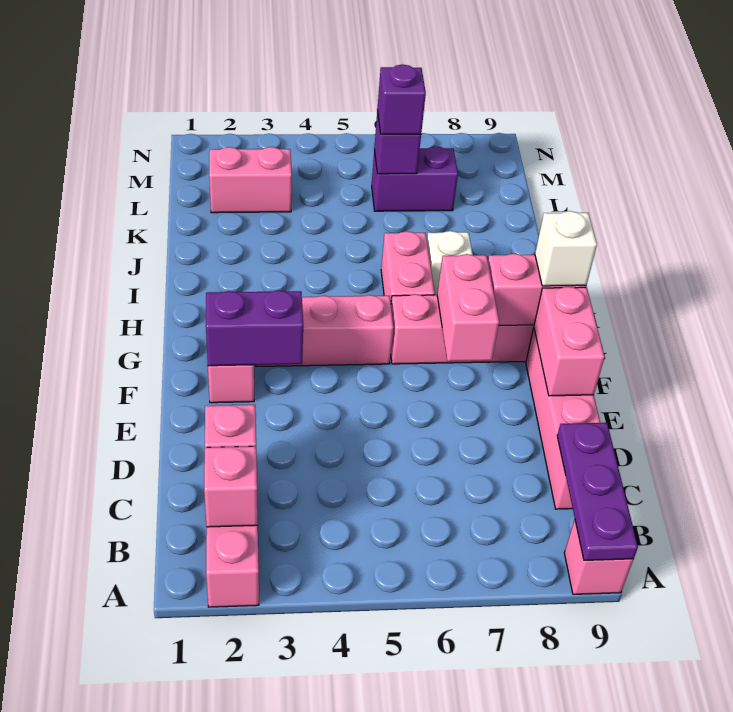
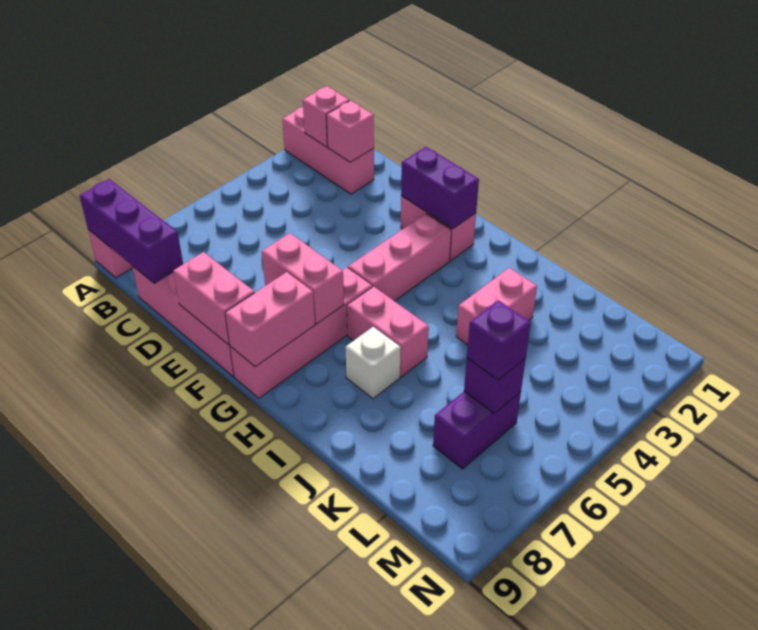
purple 1x3 plate [557,423,638,560] -> purple 1x3 brick [80,179,183,283]
purple 1x2 brick [206,290,303,366] -> purple 1x2 brick turned to [401,147,479,229]
white 1x1 brick [535,211,597,286] -> none
pink 1x2 brick [209,147,292,213] -> pink 1x2 brick moved to [456,268,537,345]

